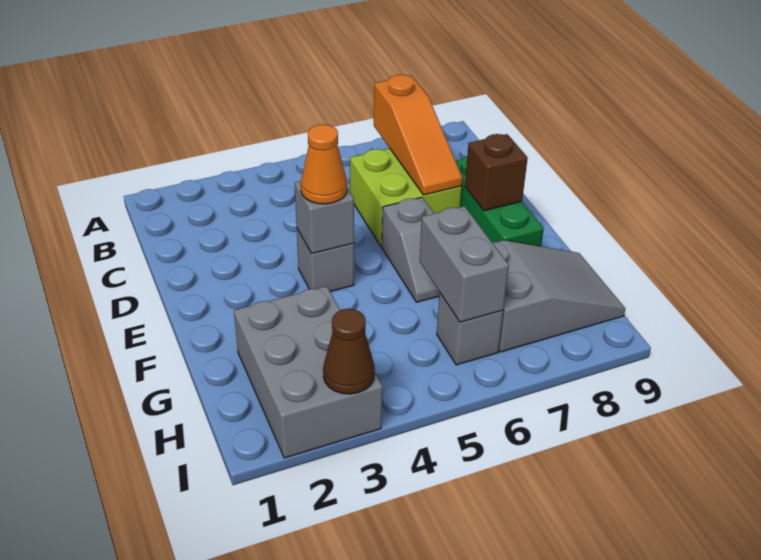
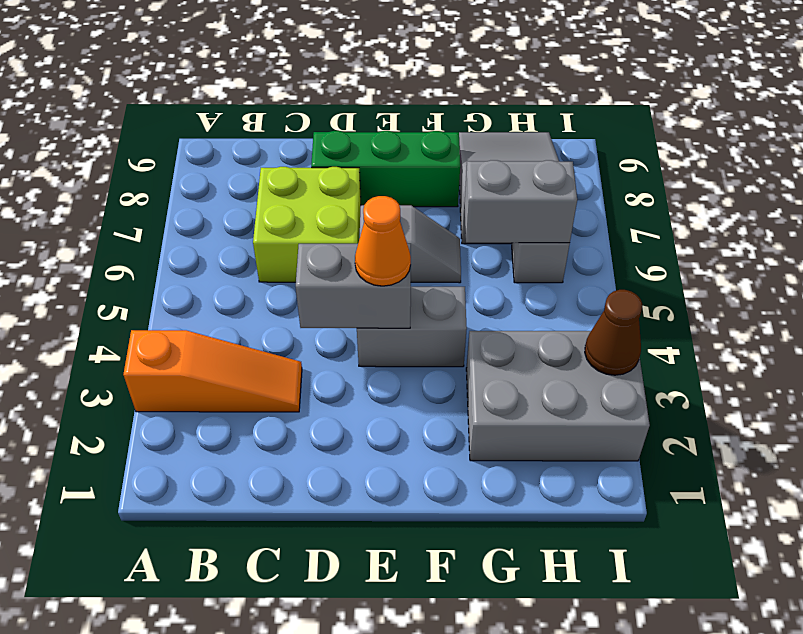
orange 1x3 slope [374,75,463,195] -> orange 1x3 slope moved to [123,330,302,412]
grey 1x1 brick [297,229,354,292] -> grey 1x2 brick [357,287,467,367]
grey 1x1 brick [295,181,354,253] -> grey 1x2 brick [296,244,411,328]
brown 1x1 brick [465,134,528,211] -> none

